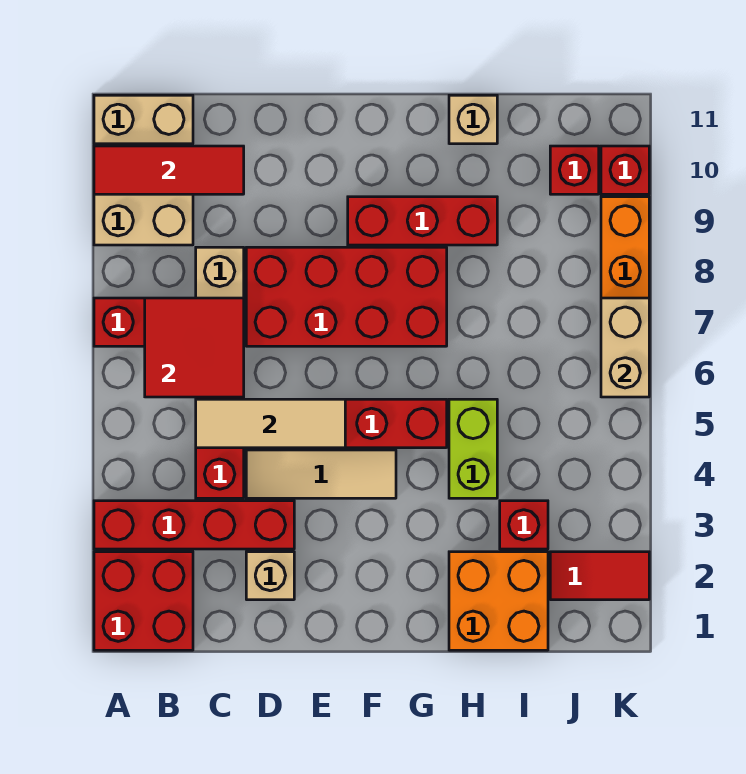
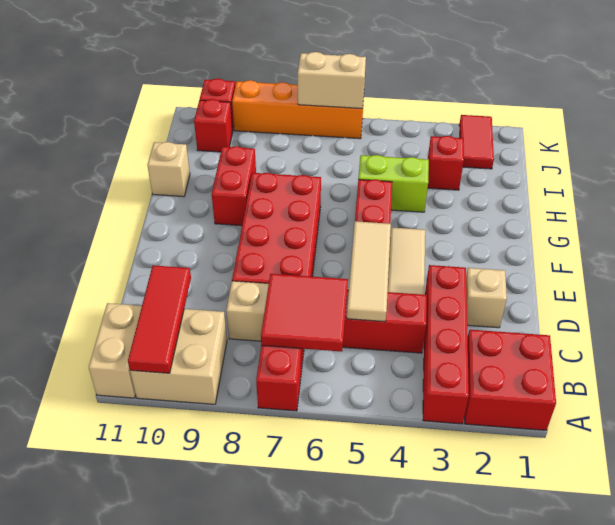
red 1x3 brick [348,197,497,245] -> red 1x2 brick [212,146,256,226]
orange 2x2 brick [449,552,548,650] -> none

